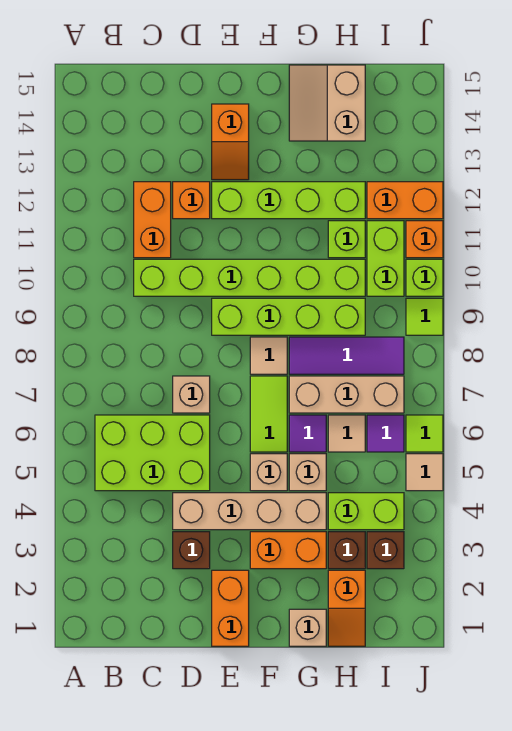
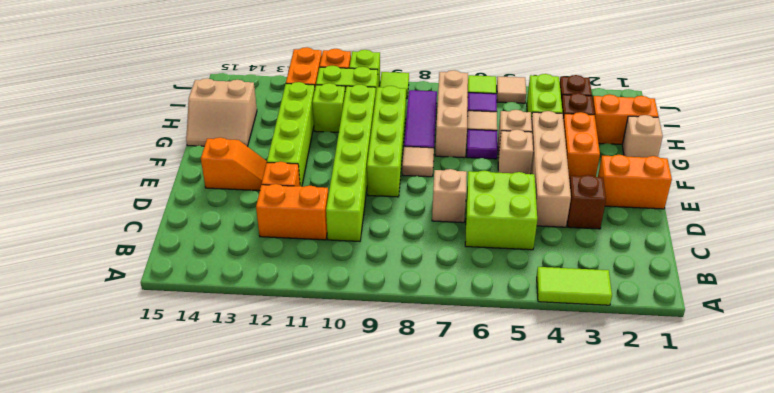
lime 2x3 brick [95,415,210,491] -> lime 2x2 brick [465,171,537,250]
lime 1x2 tile [250,376,287,452] -> lime 1x2 tile moved to [537,267,612,305]
orange 1x2 slope [328,570,365,646] -> orange 1x2 brick [593,94,658,144]

